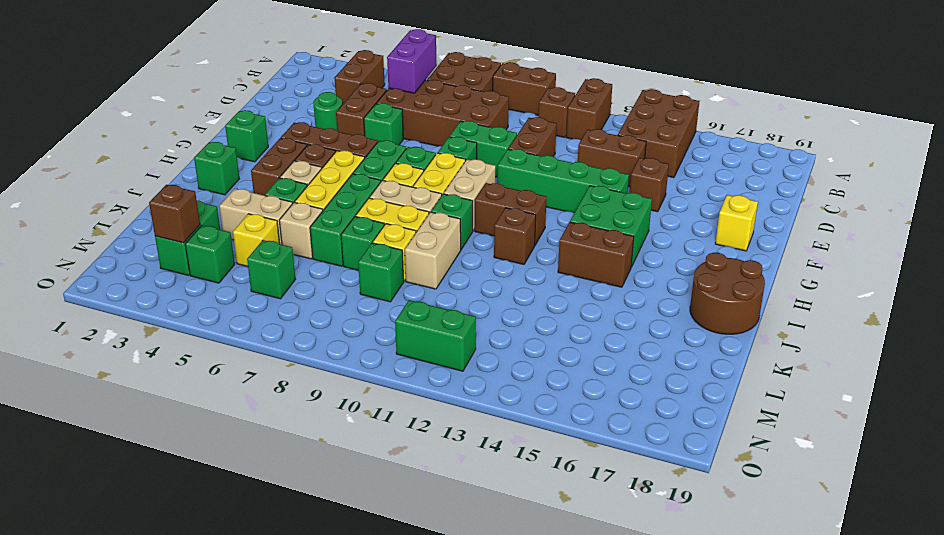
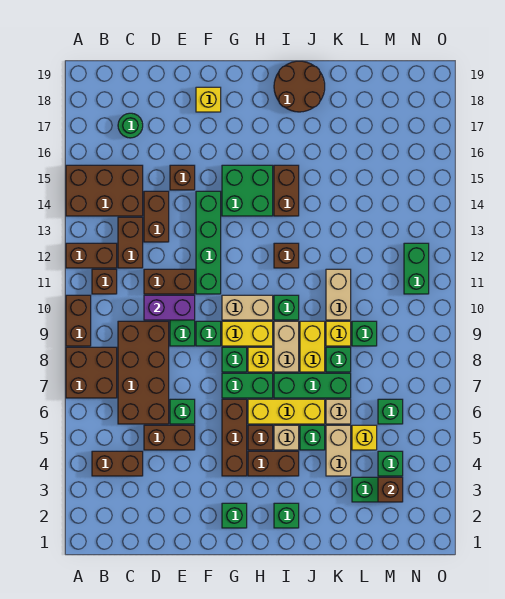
purple 1x2 brick [387,29,437,93] -> purple 1x2 brick moved to [144,295,195,320]
green 1x1 round brick [313,92,342,130] -> green 1x1 round brick moved to [118,113,143,138]
brown 1x2 brick [475,183,546,245] -> brown 1x2 brick moved to [118,217,143,268]
tan 1x2 brick [405,212,461,289] -> tan 1x2 brick turned to [326,269,351,320]

